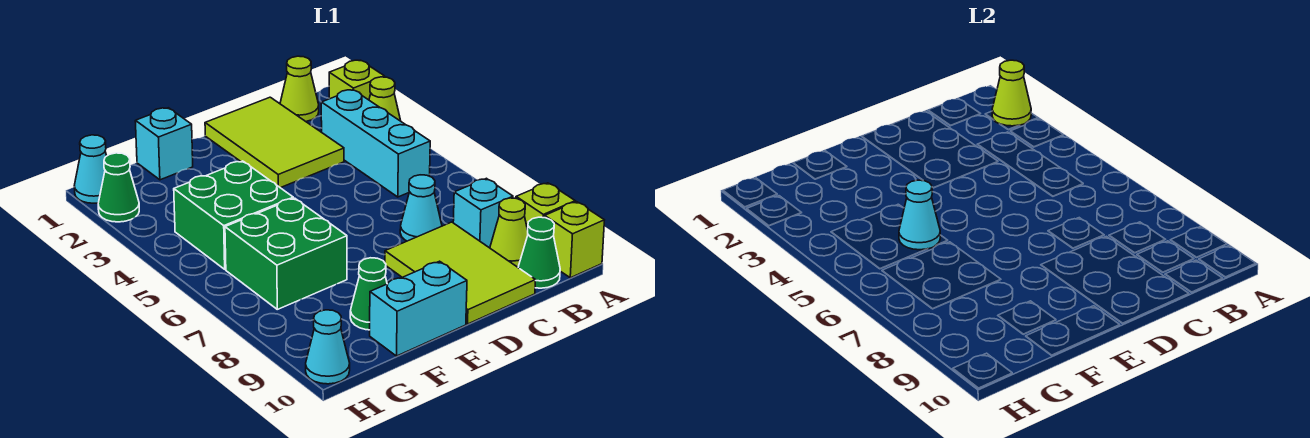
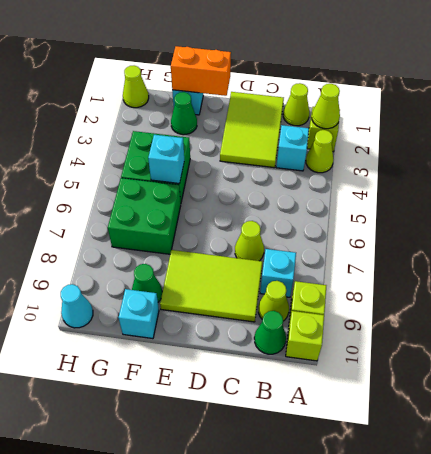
cyan 1x3 brick [321,90,430,197] -> cyan 1x1 brick [276,125,309,171]
cyan 1x1 cone [400,175,442,241] -> lime 1x1 cone [235,221,264,261]
lime 2x3 tile [385,222,535,324] -> lime 2x3 tile turned to [160,250,262,322]
none -> orange 1x2 brick [171,46,231,96]
cyan 1x2 brick [370,261,467,356] -> cyan 1x1 brick [119,289,159,339]
cyan 1x1 cone [899,180,940,250] -> cyan 1x1 brick [148,135,184,184]
cyan 1x1 cone [74,135,107,203] -> lime 1x1 cone [123,66,149,108]
green 1x1 cone [98,153,139,222] -> green 1x1 cone moved to [171,92,197,135]

